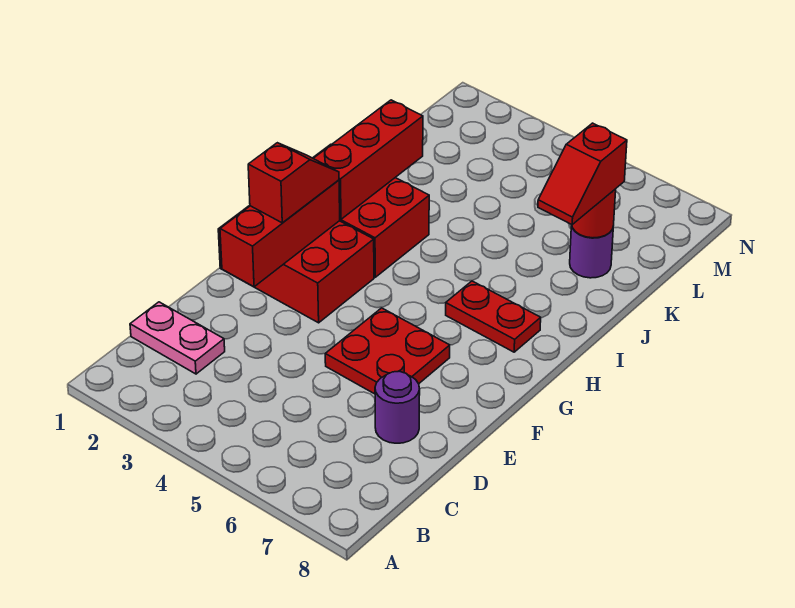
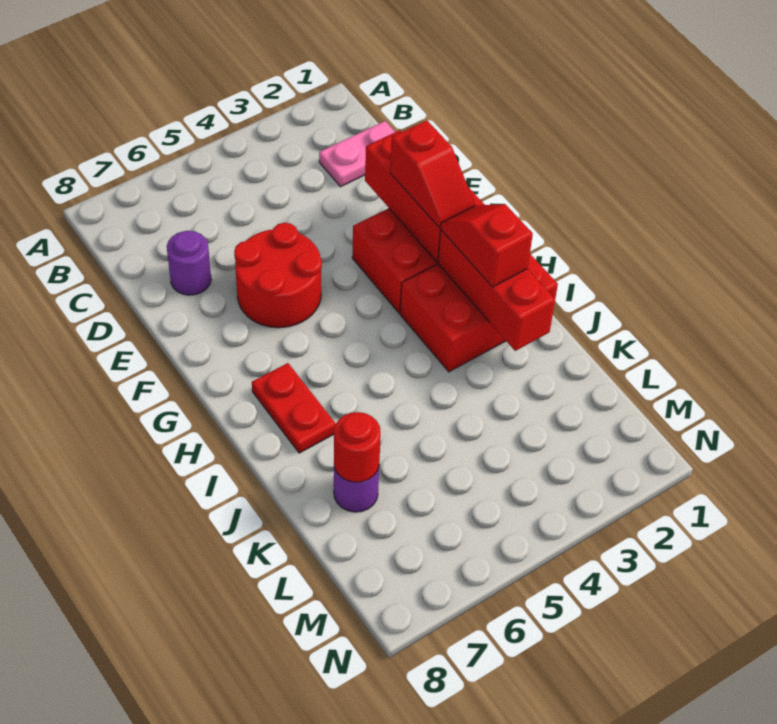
red 2x2 plate [325,308,450,394] -> red 2x2 round brick [234,223,322,328]
red 1x2 plate [446,281,541,352] -> red 1x2 plate turned to [252,363,336,453]
red 1x2 slope [538,123,627,225] -> red 1x2 slope moved to [441,204,533,287]

